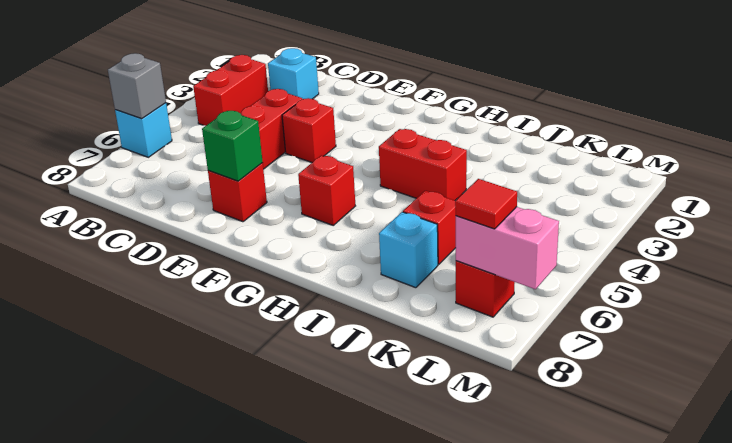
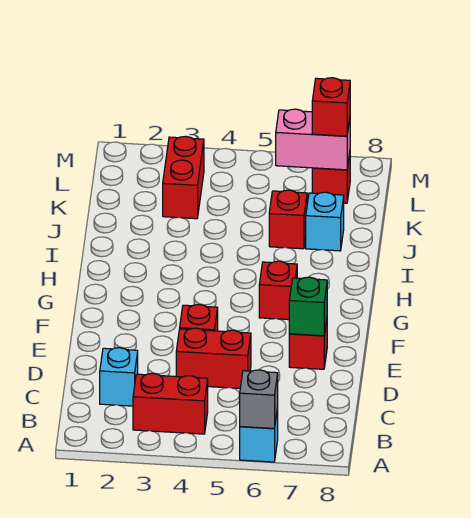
red 1x2 brick [379,129,467,201] -> red 1x2 brick moved to [163,136,204,219]
pink 1x2 brick [456,207,559,289] -> pink 1x2 brick turned to [276,109,350,170]
red 1x1 tile [455,179,517,229] -> red 1x1 brick [312,78,350,136]

